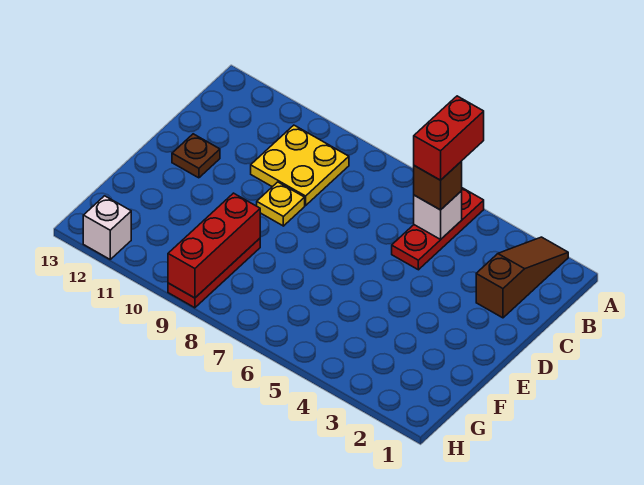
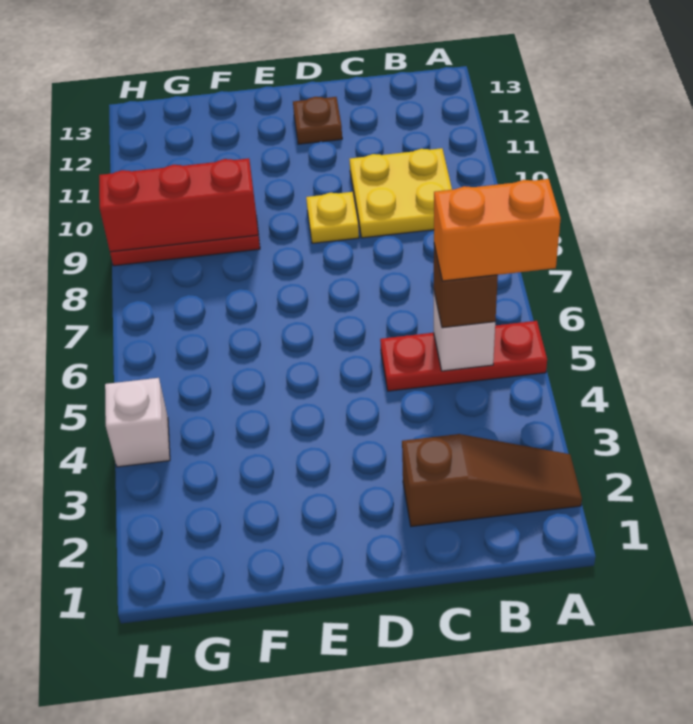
red 1x2 brick [414,96,484,180] -> orange 1x2 brick [434,179,561,281]
white 1x1 brick [83,196,131,259] -> white 1x1 brick moved to [105,378,170,467]

